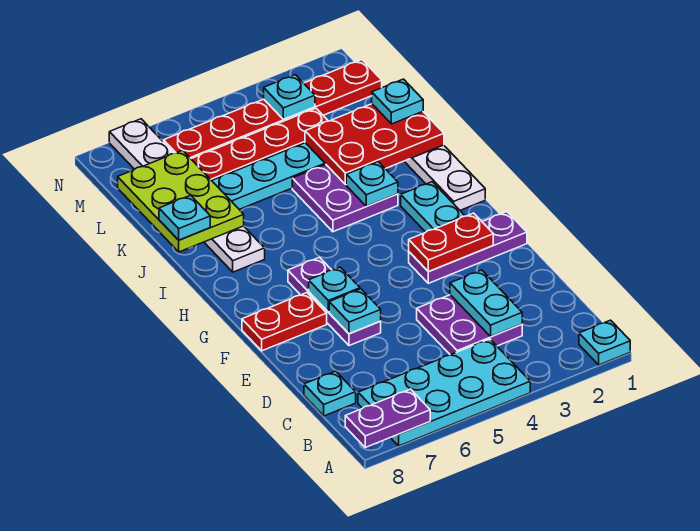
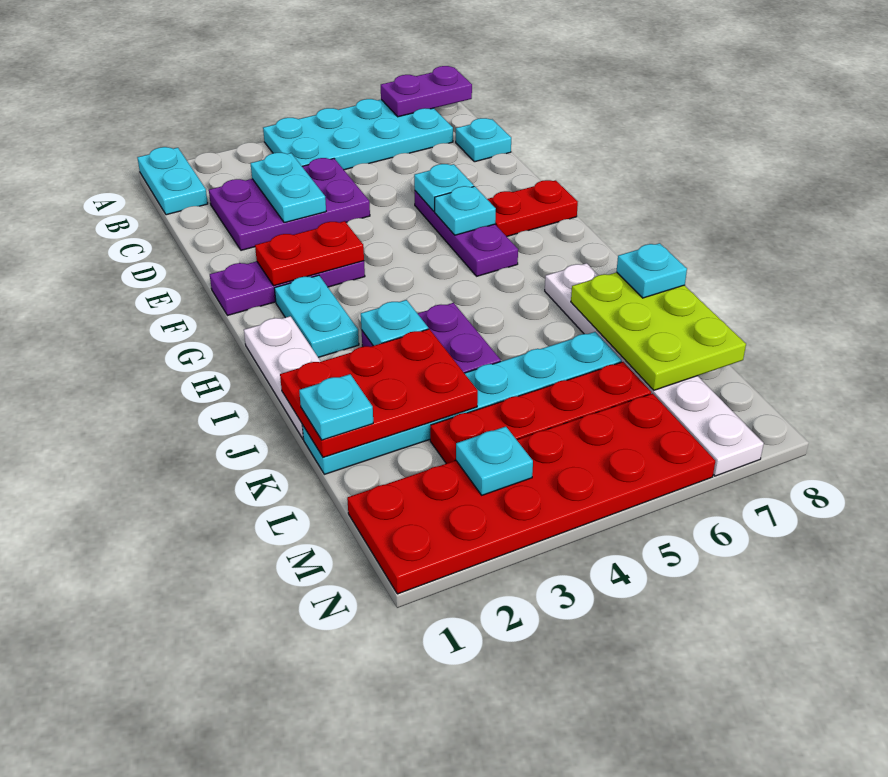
cyan 1x1 plate [579,320,630,365] -> cyan 1x2 plate [137,147,208,215]
purple 2x2 plate [417,295,522,355] -> purple 2x3 plate [209,158,370,250]
red 1x6 plate [164,60,382,159] -> red 2x6 plate [347,394,715,594]

